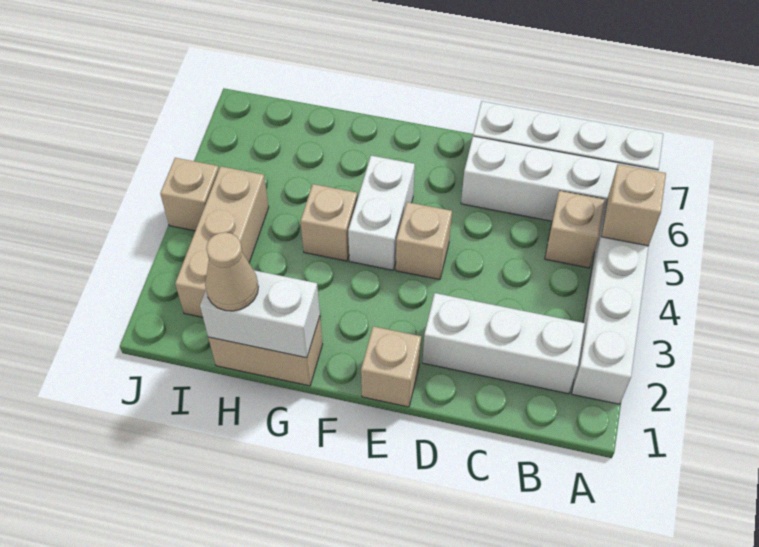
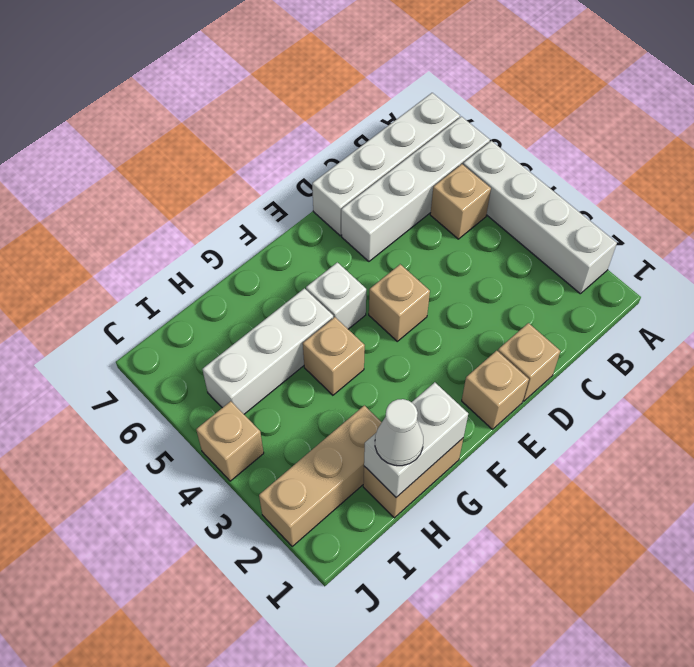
tan 1x1 brick [601,164,666,246] -> tan 1x1 brick moved to [498,323,560,401]
white 1x3 brick [422,293,585,394] -> white 1x3 brick moved to [202,288,333,414]
white 1x2 brick [348,156,415,270] -> white 1x1 brick [306,262,366,329]
tan 1x1 cone [205,232,259,311] -> white 1x1 cone [375,399,423,466]
tan 1x3 brick [175,166,269,317] -> tan 1x3 brick turned to [259,405,382,546]

